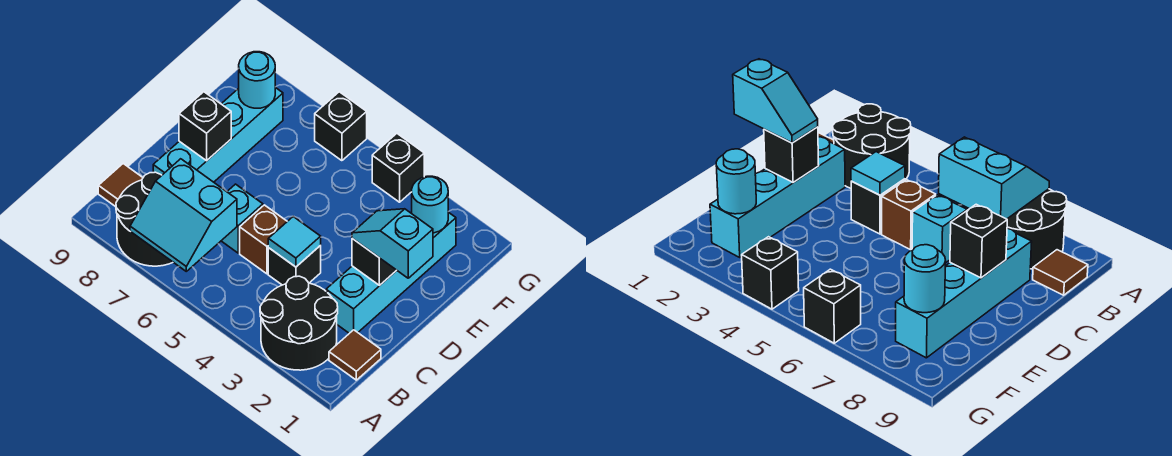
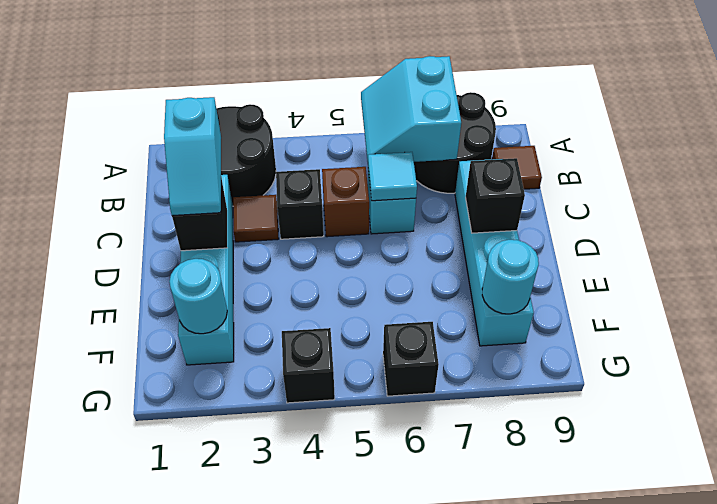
cyan 2x2 slope [130,159,237,271] -> cyan 2x2 slope turned to [361,56,461,162]
brown 1x1 tile [329,330,381,380] -> brown 1x1 tile moved to [233,195,279,242]
cyan 1x1 tile [268,217,321,267] -> cyan 1x1 tile moved to [368,152,417,201]
cyan 1x2 slope [352,209,433,278] -> cyan 1x2 slope turned to [164,97,221,216]

